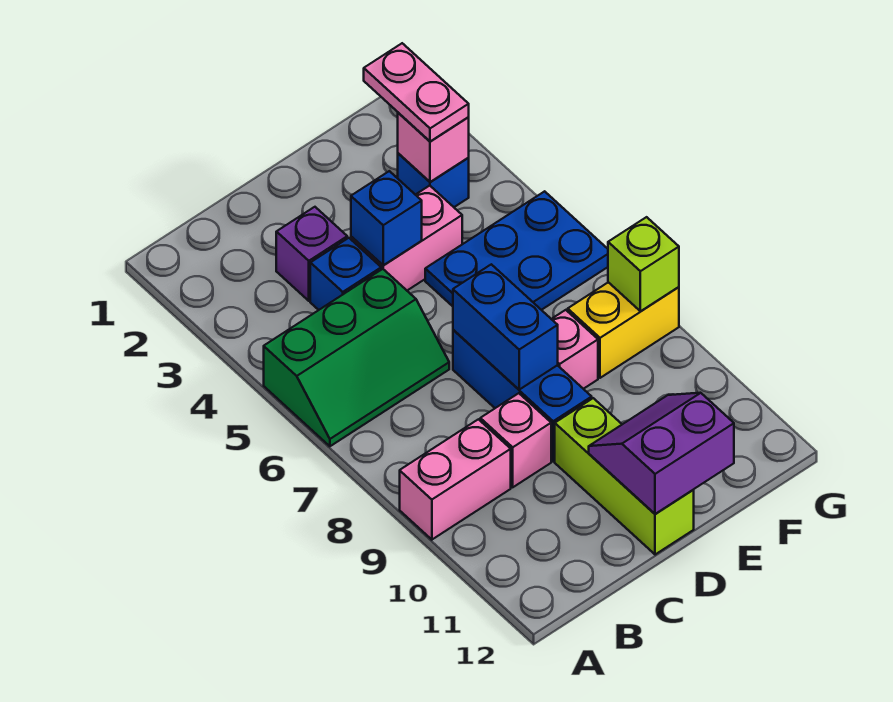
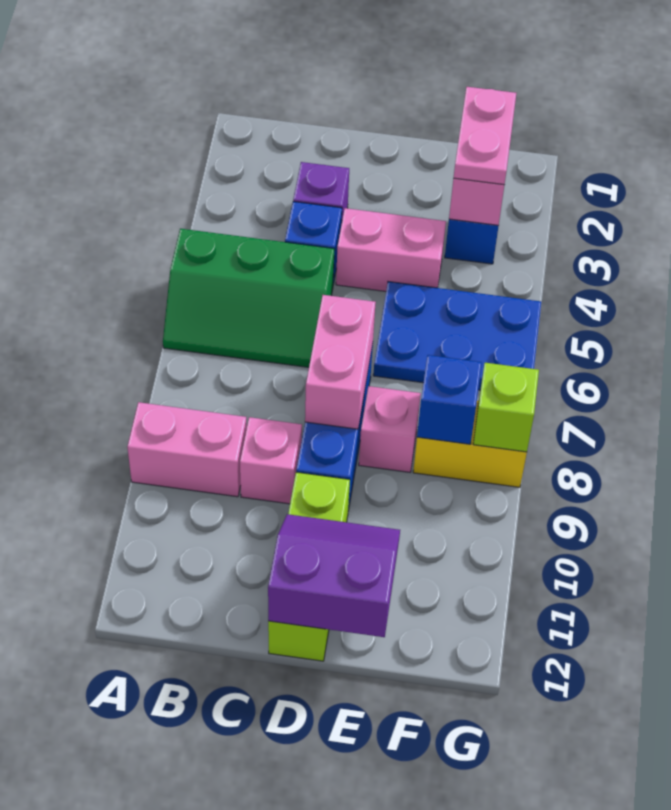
blue 1x1 brick [351,171,422,265] -> blue 1x1 brick moved to [417,355,482,444]
blue 1x2 brick [453,264,558,390] -> pink 1x2 brick [305,295,376,429]

